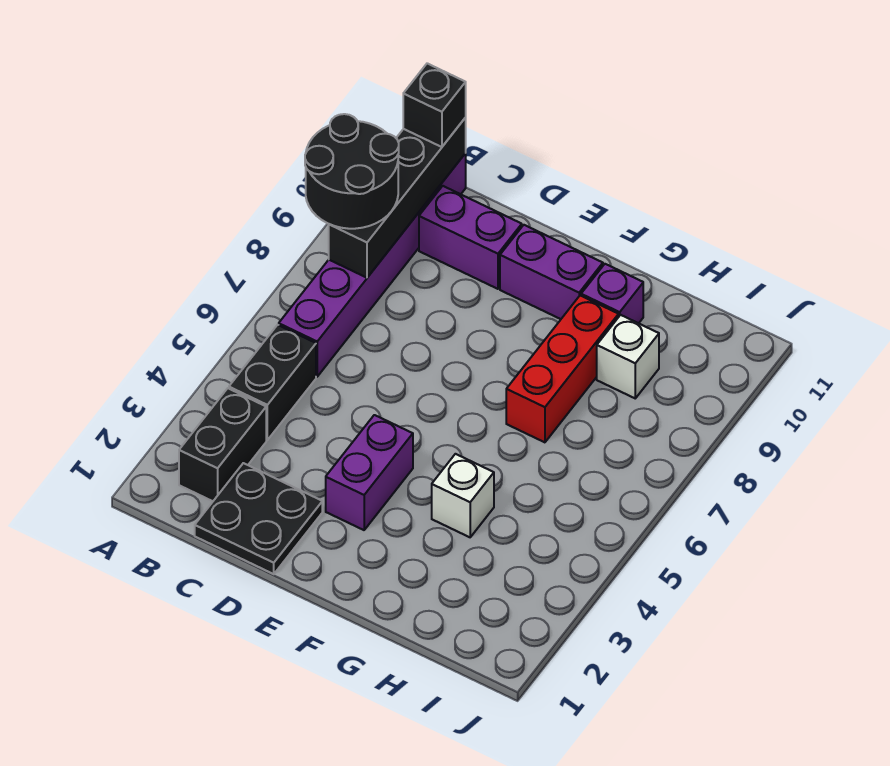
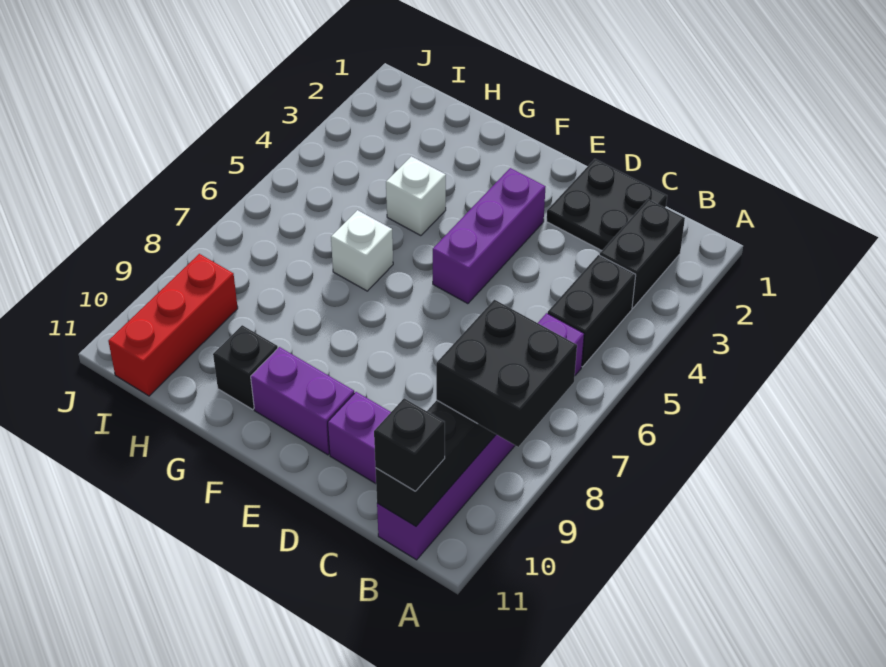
black 2x2 round brick [305,114,399,229] -> black 2x2 brick [436,300,577,447]
purple 1x2 brick [326,415,413,530] -> purple 1x3 brick [433,168,545,304]
red 1x3 brick [506,296,619,442] -> red 1x3 brick moved to [108,254,238,396]
purple 1x1 brick [581,264,643,323] -> black 1x1 brick [213,325,278,409]
white 1x1 brick [597,315,659,398] -> white 1x1 brick moved to [331,210,393,291]

